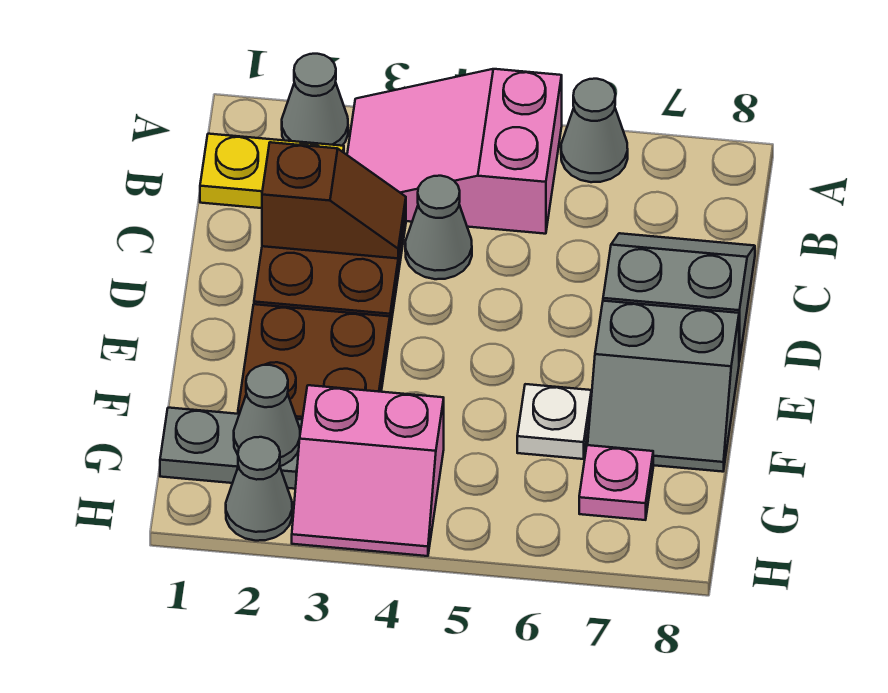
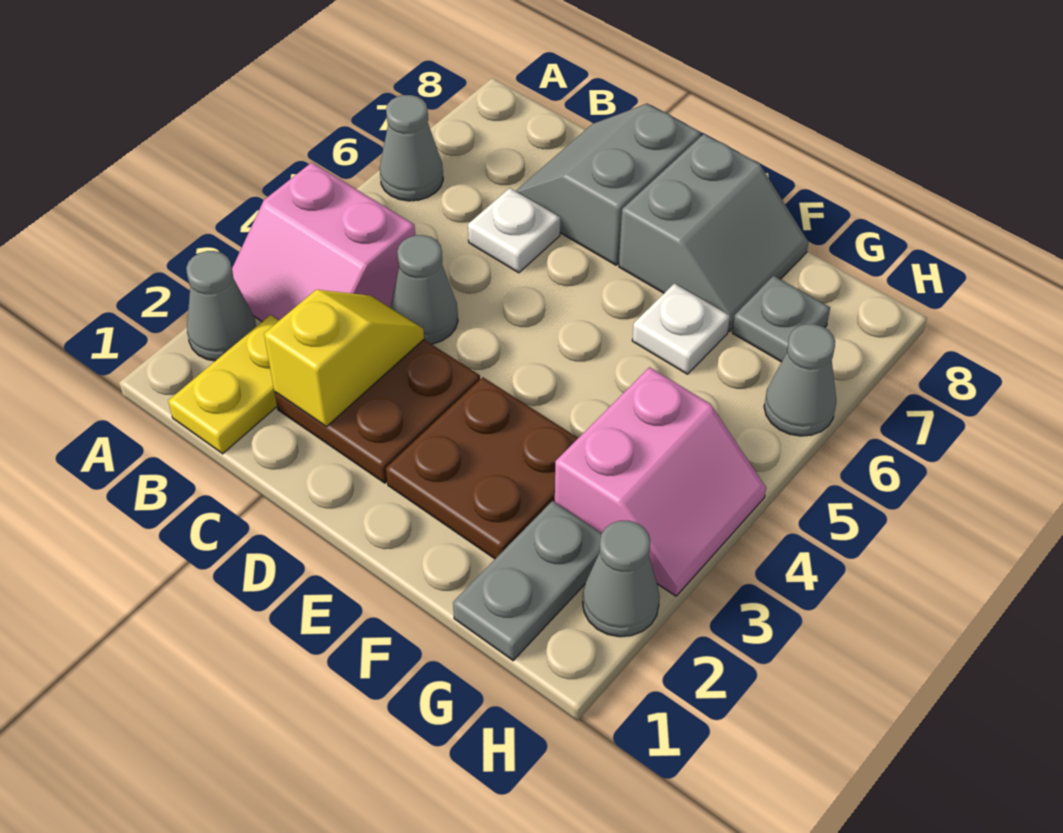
pink 2x3 slope [347,69,562,234] -> pink 2x2 slope [232,162,415,321]
brown 1x2 slope [262,142,406,258] -> yellow 1x2 slope [264,290,424,427]
none -> white 1x1 plate [468,188,560,273]
grey 1x1 cone [234,365,300,466] -> grey 1x1 cone moved to [764,324,836,436]
pink 1x1 plate [579,445,653,520] -> grey 1x1 plate [732,276,830,362]

